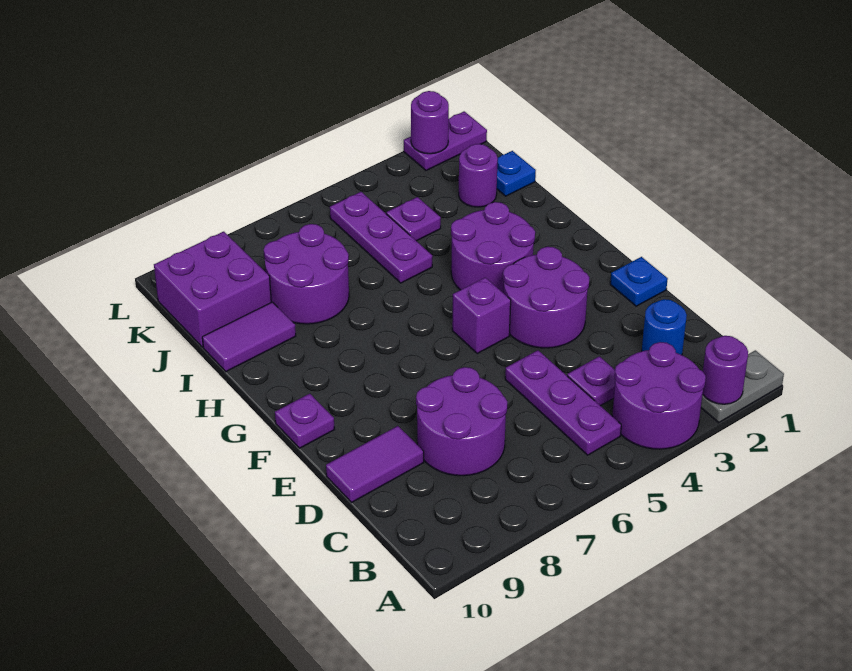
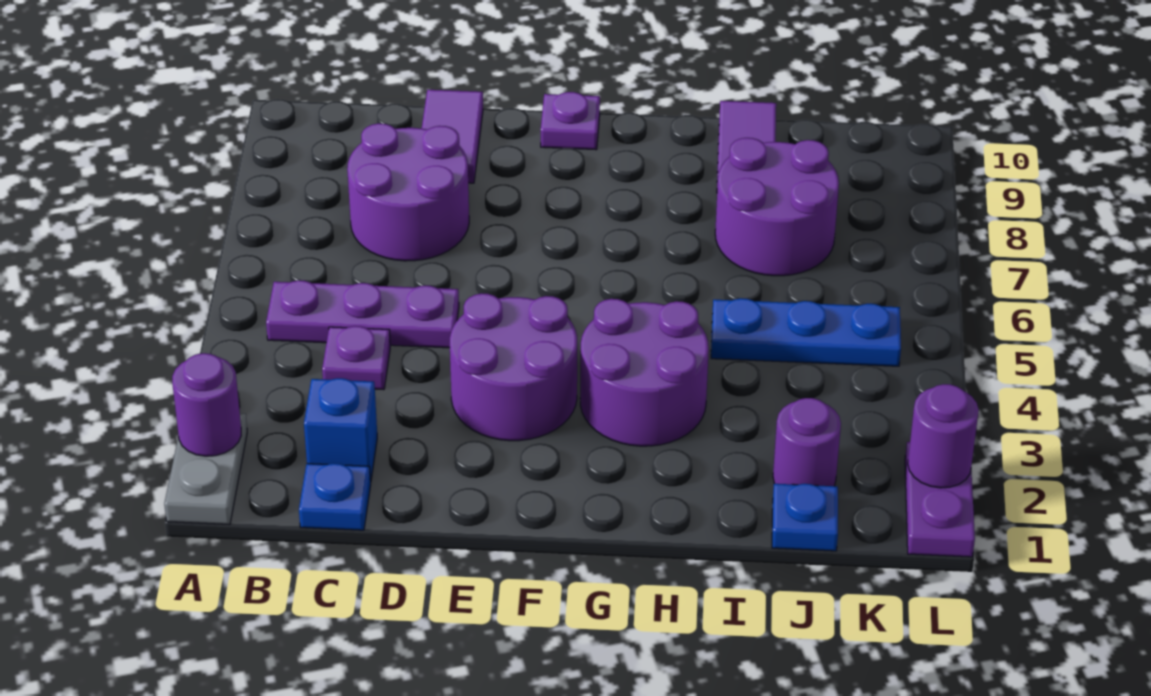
purple 2x2 round brick [612,342,706,449] -> none
blue 1x1 round brick [642,299,687,355] -> blue 1x1 brick [304,378,377,480]
blue 1x1 plate [610,257,668,306] -> blue 1x1 plate moved to [299,463,371,530]
purple 1x1 brick [452,277,511,353] -> none
purple 1x3 plate [330,192,432,283] -> blue 1x3 plate [711,298,901,366]
purple 1x1 plate [386,197,441,241] -> none
purple 2x2 brick [154,232,271,347] -> none

